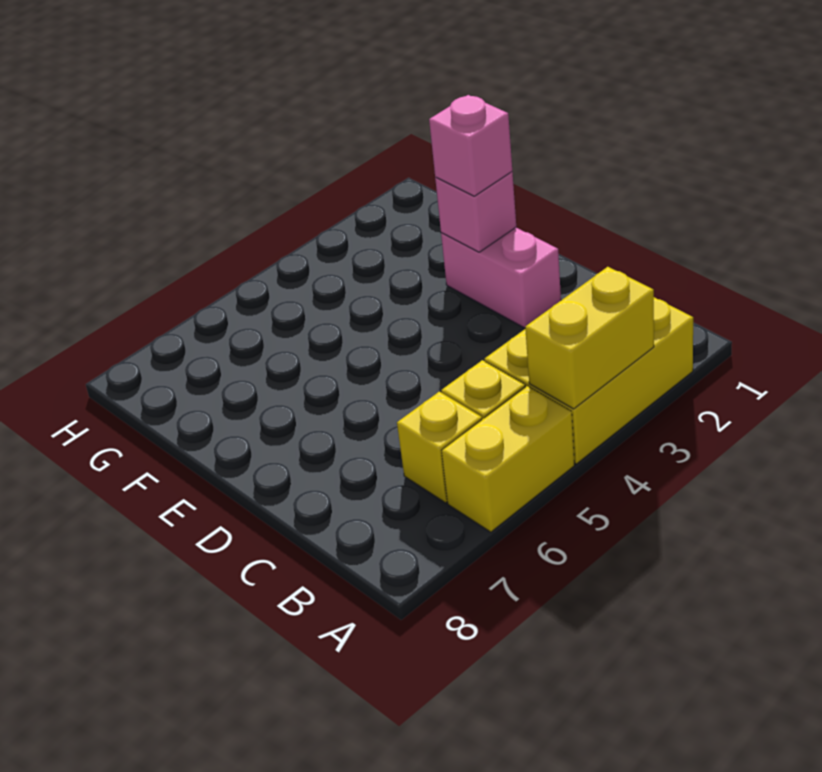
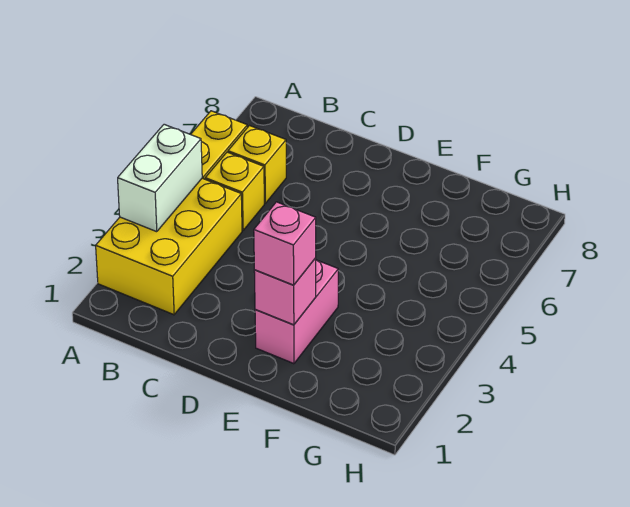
yellow 1x2 brick [525,267,654,409] -> white 1x2 brick [118,124,202,232]
pink 1x2 brick [441,228,561,328] -> pink 1x2 brick turned to [255,260,338,364]

